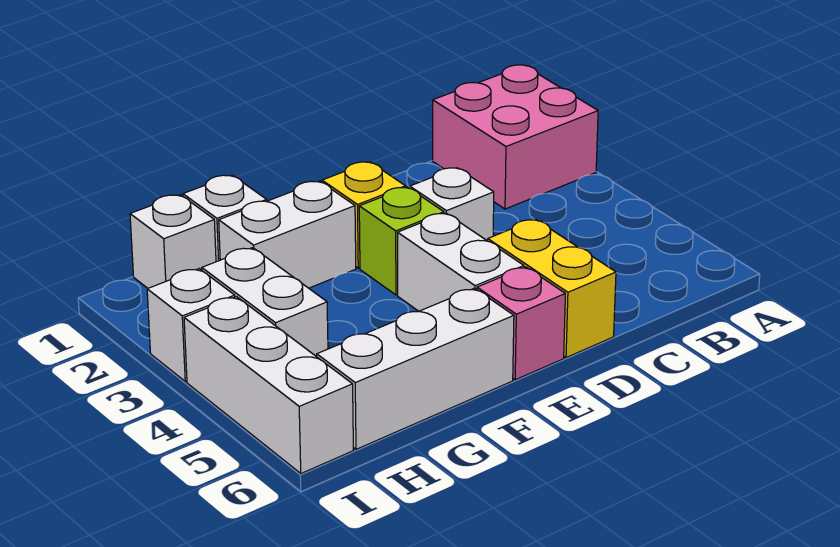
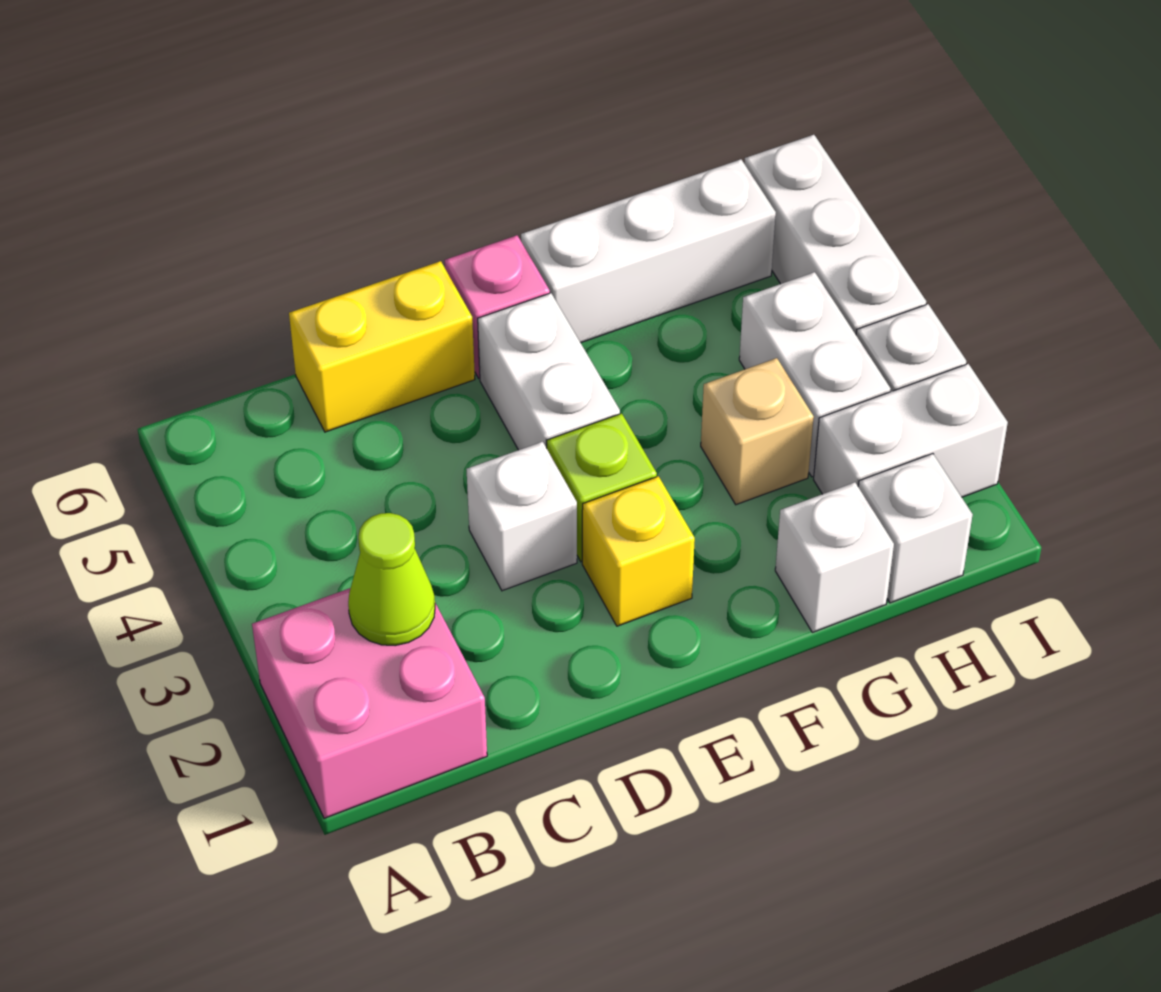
none -> lime 1x1 cone [348,513,435,646]
yellow 1x2 brick [488,219,616,358] -> yellow 1x2 brick turned to [289,261,475,432]
white 1x2 brick [219,181,356,288] -> white 1x2 brick moved to [814,364,1008,497]
none -> tan 1x1 brick [701,358,814,505]

